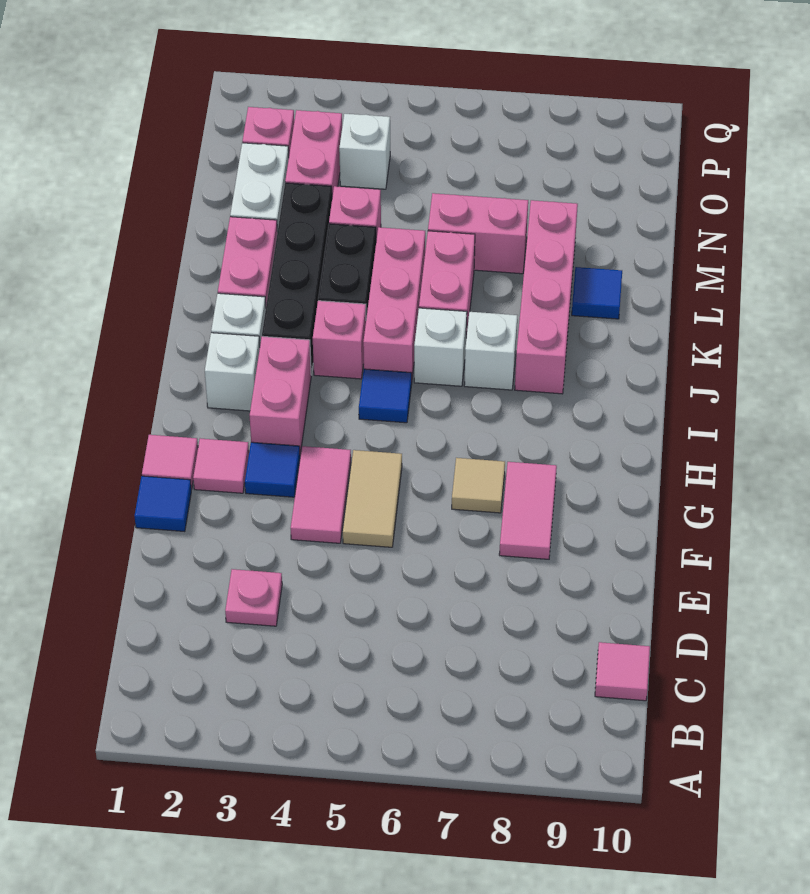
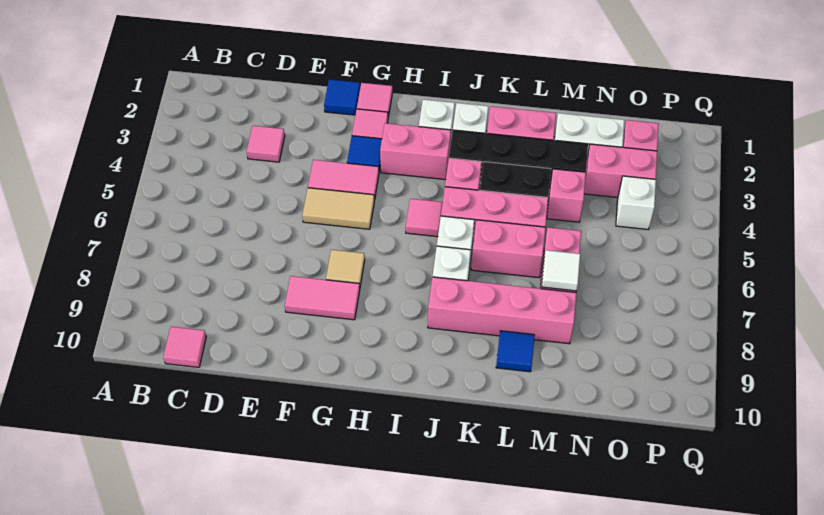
pink 1x1 plate [225,569,282,626] -> pink 1x1 tile [247,126,285,162]
blue 1x1 tile [359,369,412,423] -> pink 1x1 tile [406,199,443,237]
none -> white 1x1 tile [542,250,580,291]

